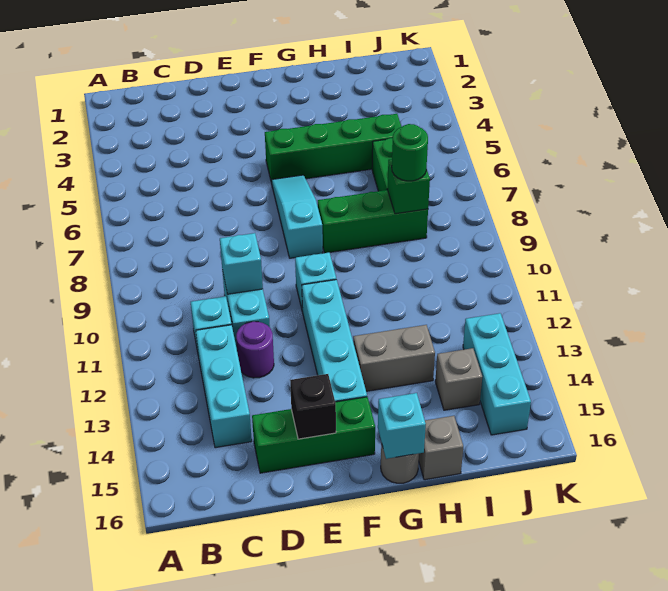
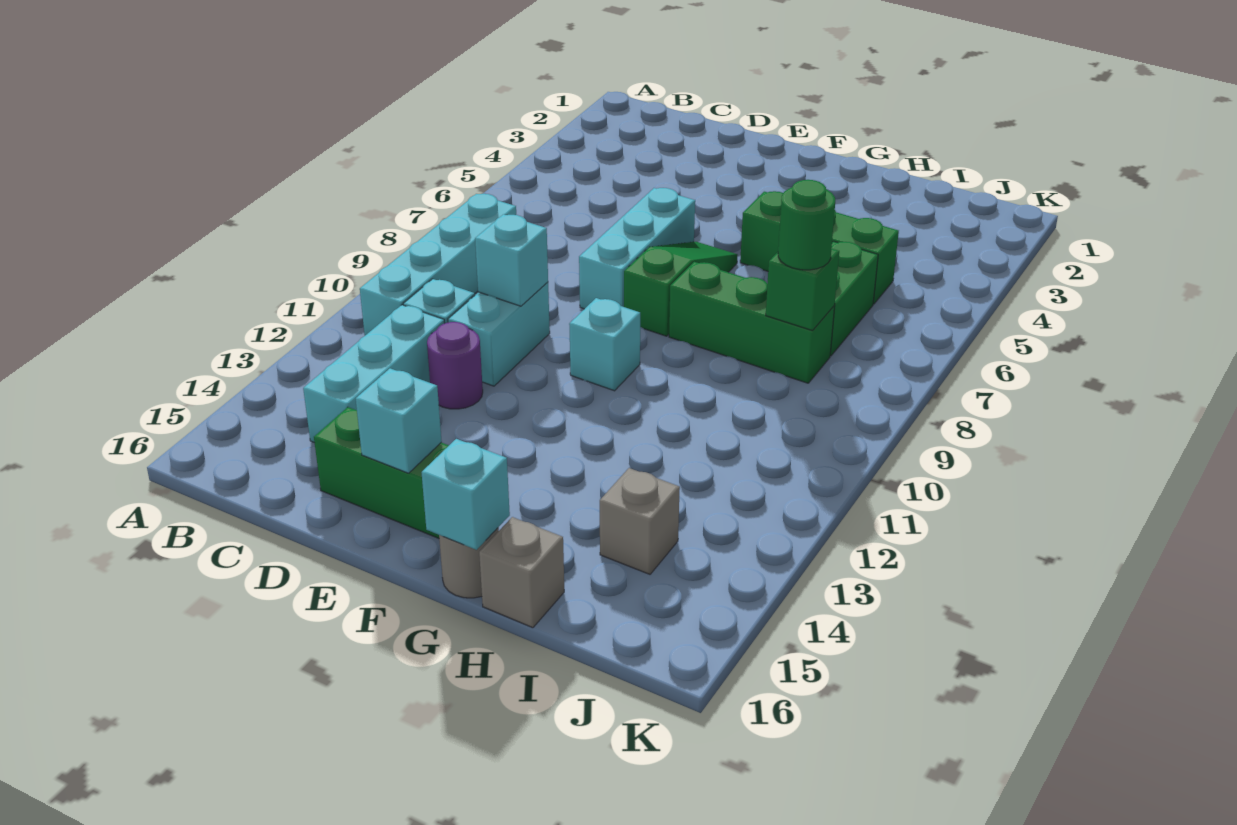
black 1x1 brick [290,374,336,439] -> cyan 1x1 brick [356,368,442,473]
green 1x4 brick [265,114,401,183] -> green 1x3 brick [740,191,899,304]
cyan 1x3 slope [272,175,323,258] -> green 1x3 slope [624,242,738,336]
cyan 1x4 brick [302,280,367,402] -> cyan 1x4 brick moved to [360,194,516,335]
grey 1x2 brick [353,325,435,391] -> none
cyan 1x3 brick [463,313,531,435] -> cyan 1x3 brick moved to [579,188,695,309]

